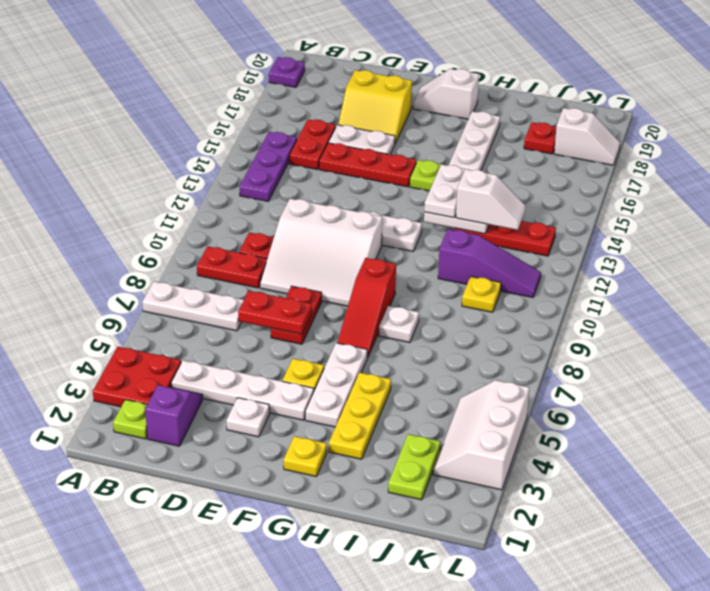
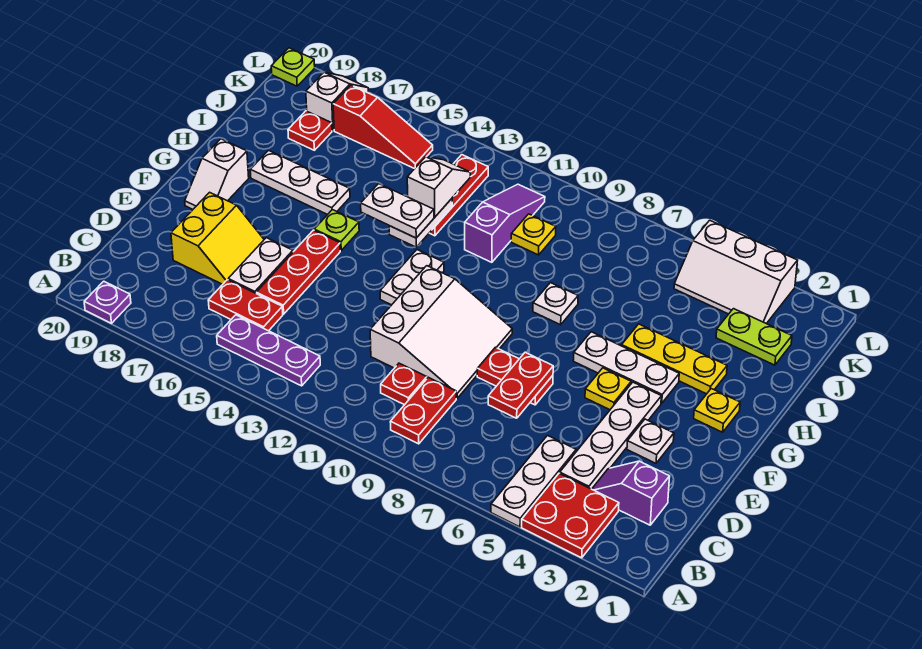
white 1x3 plate [142,281,244,331] -> white 1x3 plate moved to [491,436,576,527]
lime 1x1 plate [113,400,147,439] -> lime 1x1 plate moved to [271,48,315,86]
red 1x3 slope [337,258,396,358] -> red 1x3 slope moved to [333,85,433,169]

